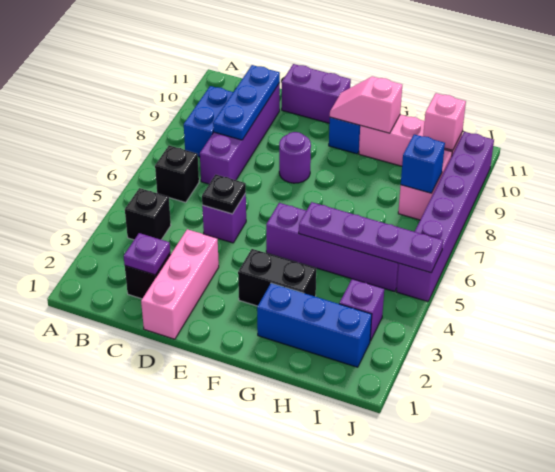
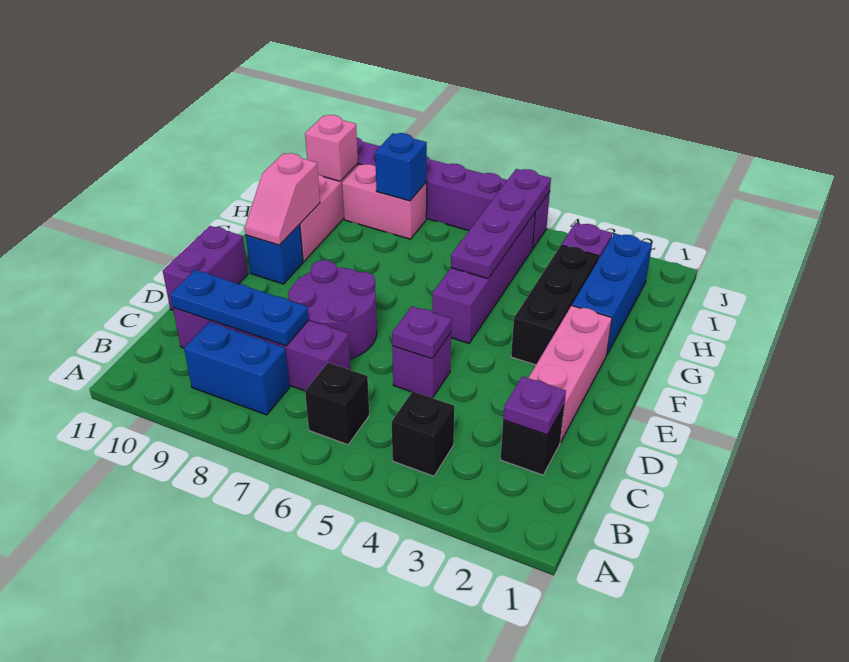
pink 1x3 brick [141,229,219,339] -> pink 1x3 brick turned to [529,306,612,443]
black 1x1 plate [202,174,246,214] -> purple 1x1 plate [392,306,451,359]
purple 1x1 round brick [279,132,311,183] -> purple 2x2 round brick [288,260,377,359]
black 1x2 brick [238,249,316,306] -> black 1x3 brick [511,245,599,365]

